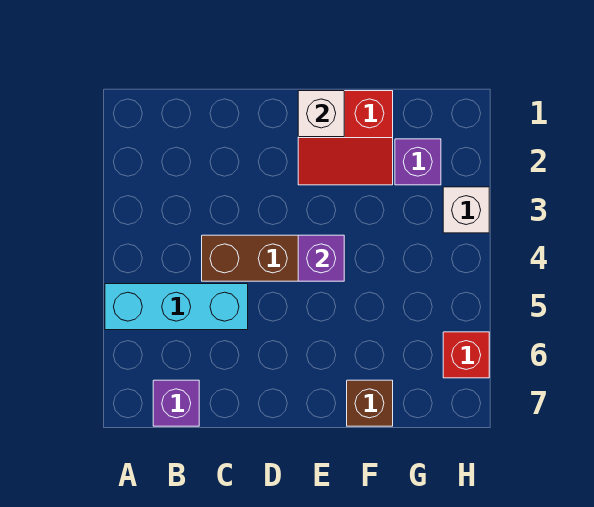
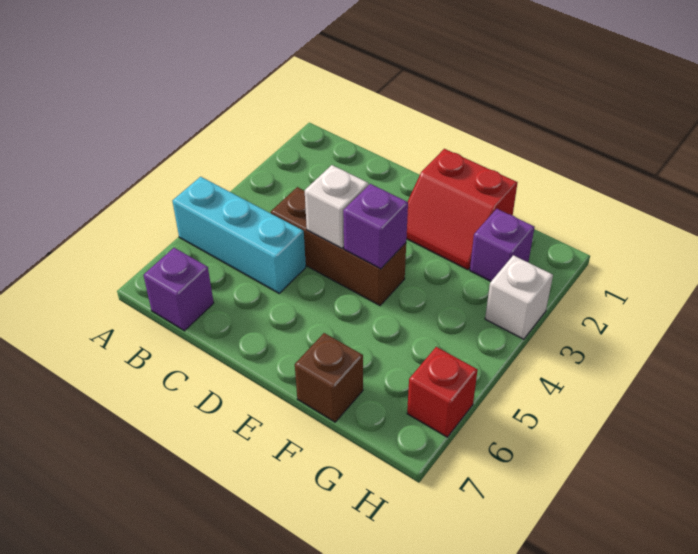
white 1x1 brick [298,91,344,137] -> white 1x1 brick moved to [305,165,368,248]

